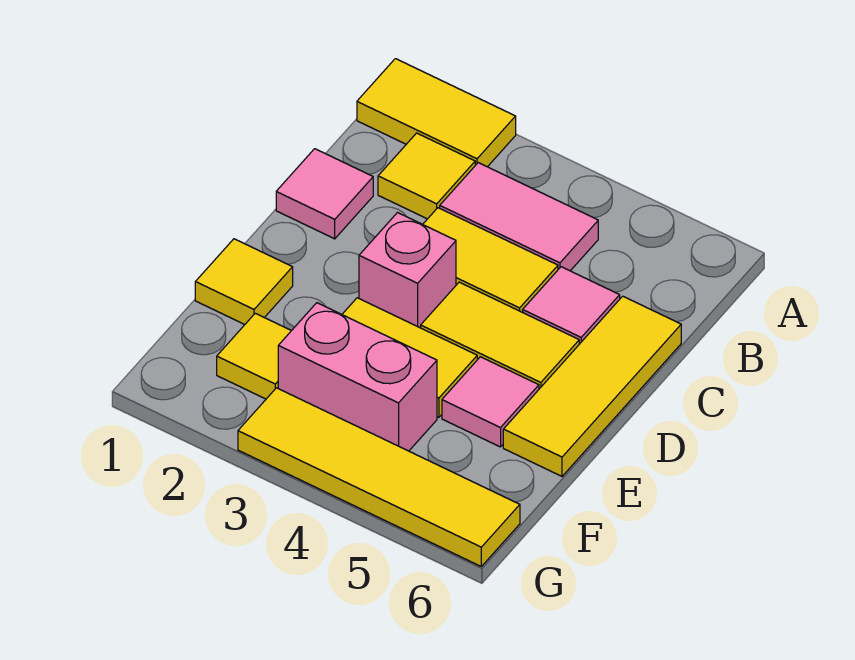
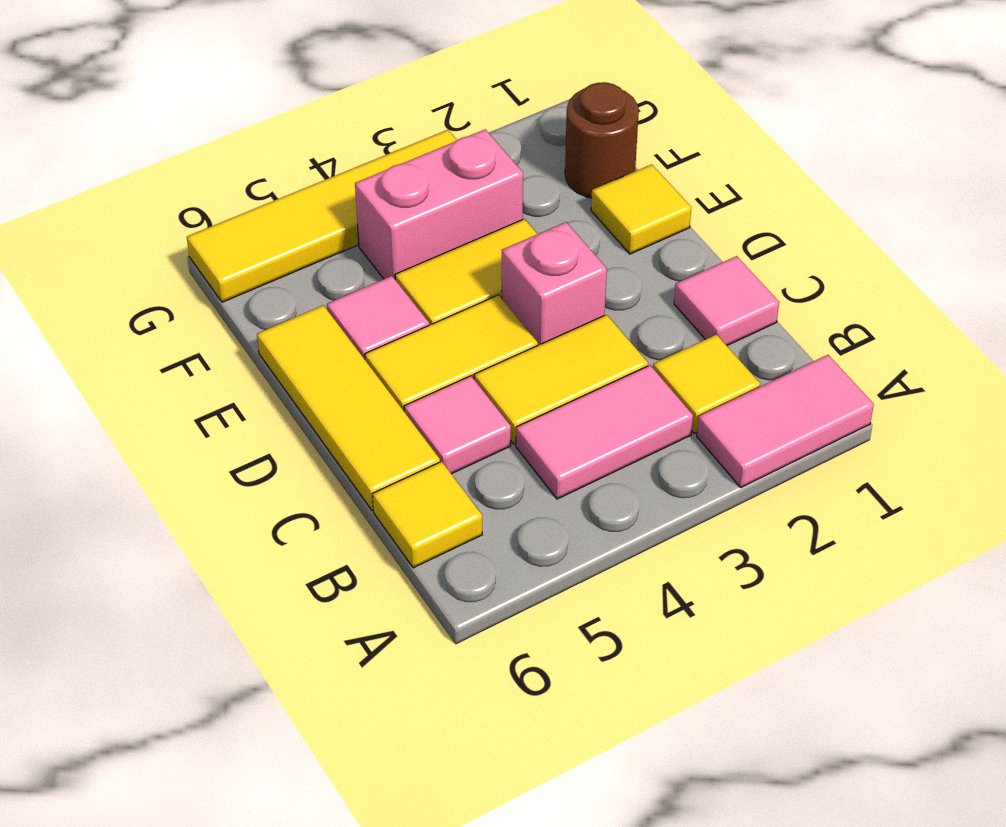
yellow 1x2 tile [357,59,516,167] -> pink 1x2 tile [697,355,874,487]
none -> brown 1x1 round brick [565,82,639,198]
yellow 1x1 tile [217,313,291,399] -> yellow 1x1 tile moved to [373,462,482,568]

